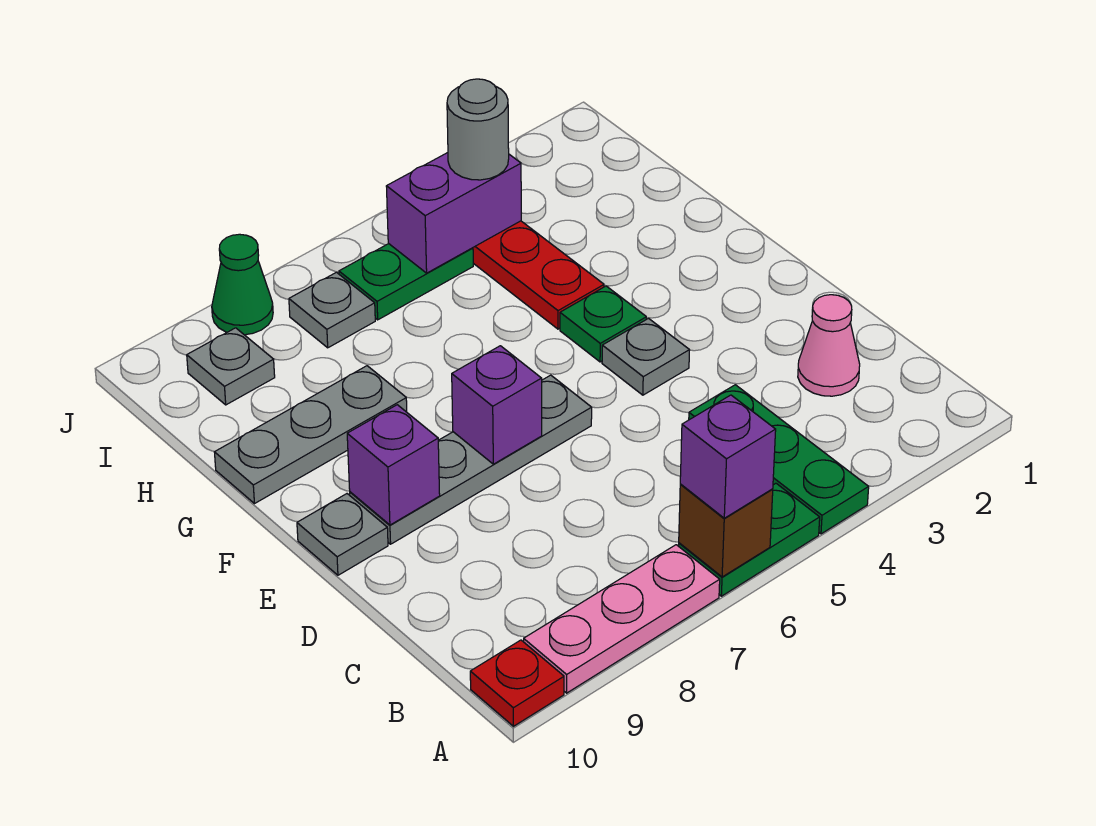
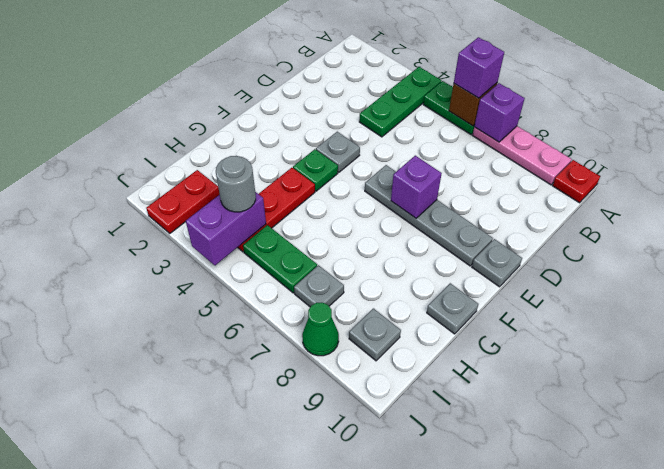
pink 1x1 cone [798,295,860,396] -> none
purple 1x1 brick [347,405,440,525] -> purple 1x1 brick moved to [474,83,525,142]
grey 1x3 plate [214,366,407,504] -> grey 1x1 plate [427,283,478,334]
none -> red 1x2 plate [146,170,220,233]
purple 1x2 brick [386,153,521,273] -> purple 1x2 brick turned to [186,192,266,265]

